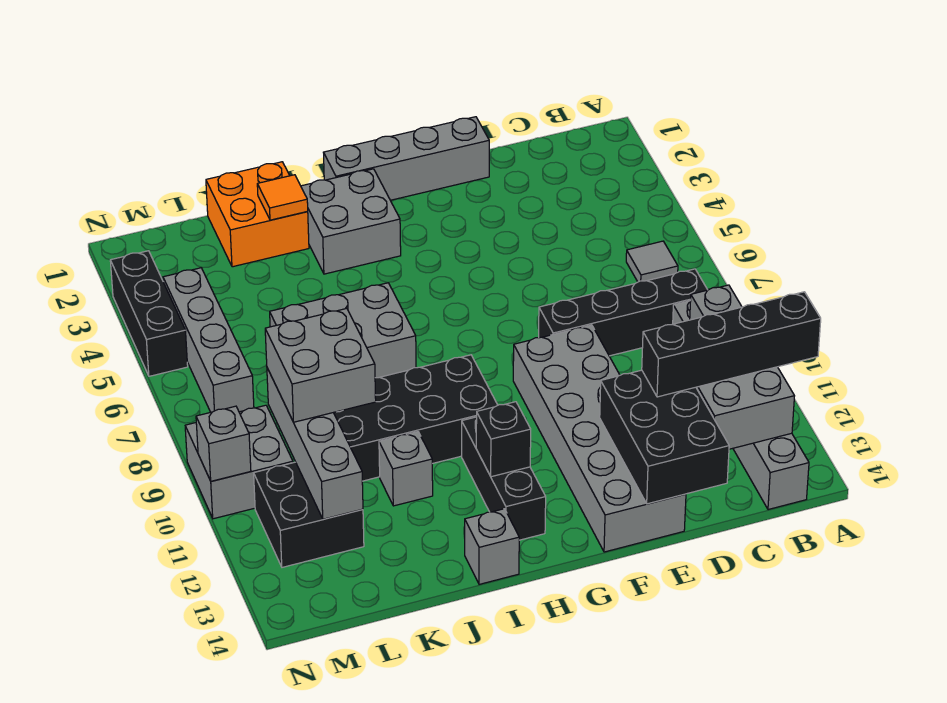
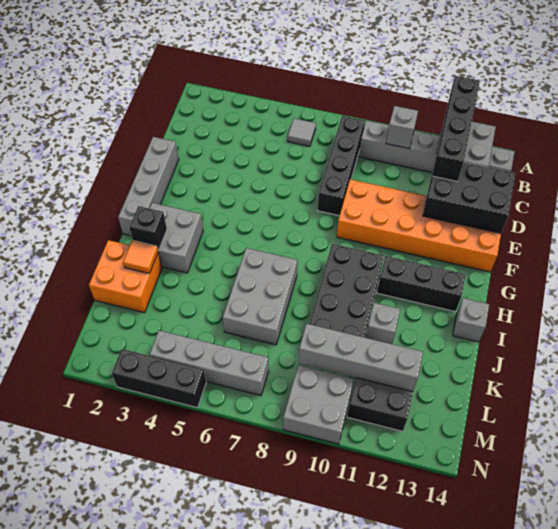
grey 2x6 brick [513,325,686,552] -> orange 2x6 brick [337,179,501,272]
black 1x1 brick [476,402,531,477] -> black 1x1 brick moved to [129,206,167,251]
grey 2x2 brick [265,308,376,422] -> none
grey 1x1 brick [196,406,251,481] -> none

